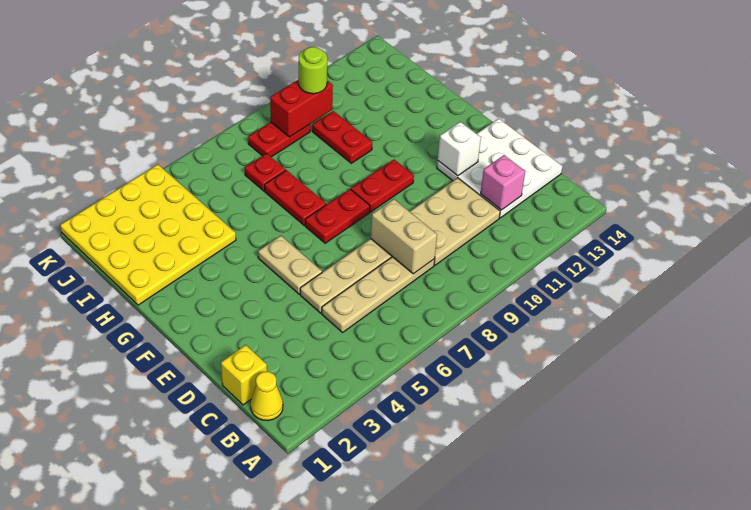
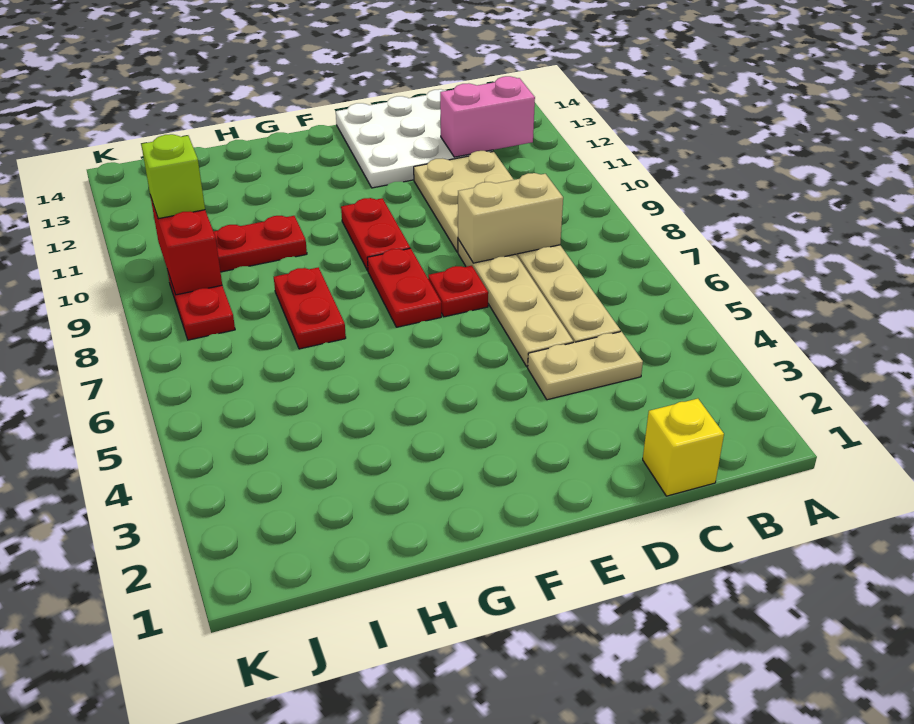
yellow 1x1 cone [251,372,283,421] -> none
pink 1x1 brick [481,155,525,210] -> pink 1x2 brick [440,76,535,157]
tan 1x2 plate [258,236,322,294] -> tan 1x2 plate moved to [528,332,643,400]
white 1x1 brick [438,122,481,176] -> none
red 1x2 plate [265,170,326,226] -> red 1x2 plate turned to [274,267,346,349]
yellow 4x4 plate [60,164,236,305] -> none
red 1x1 plate [245,153,286,191] -> red 1x1 plate moved to [428,266,488,317]
lime 1x1 round brick [299,47,327,94] -> lime 1x1 brick [141,134,205,219]

